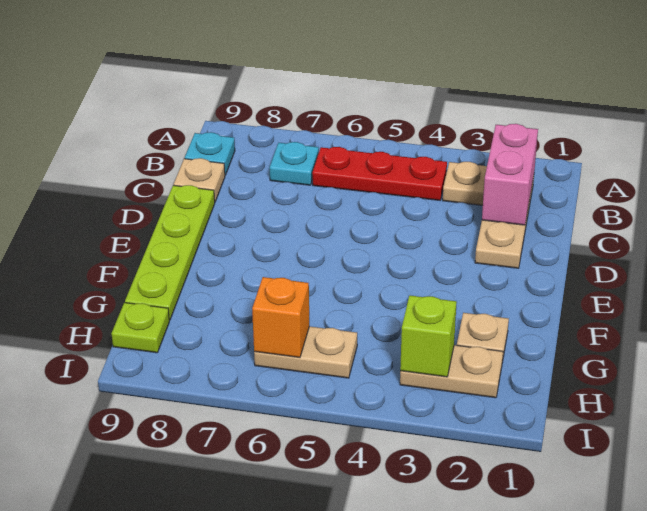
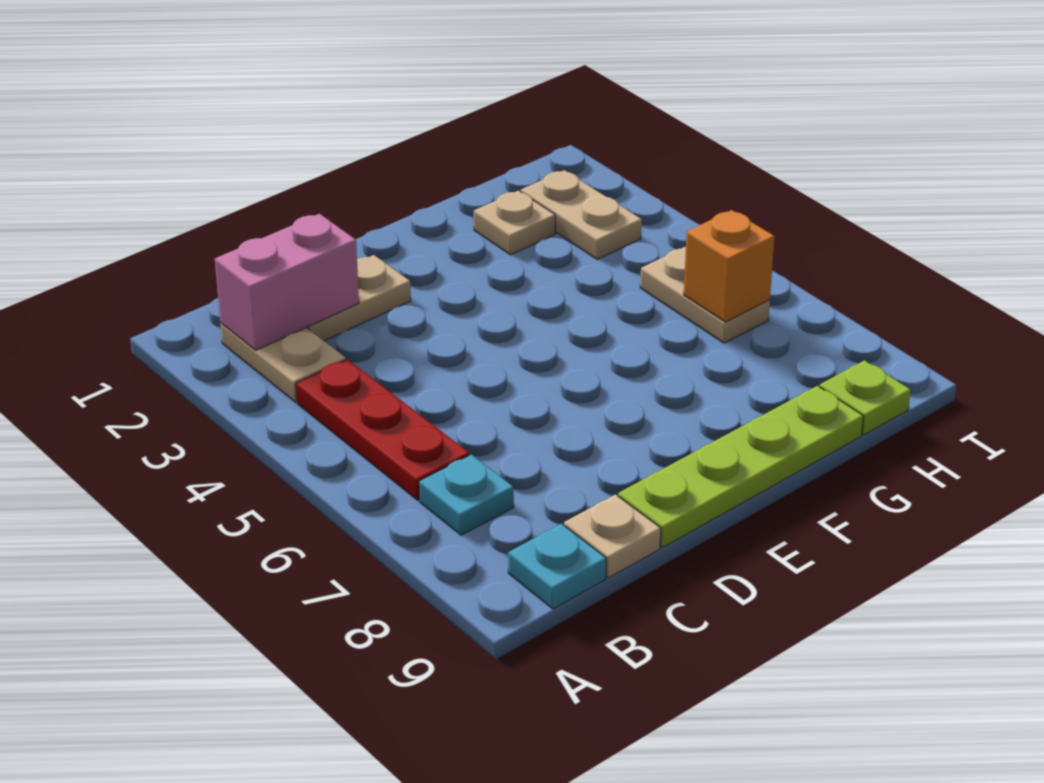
lime 1x1 brick [400,295,457,377] -> none

